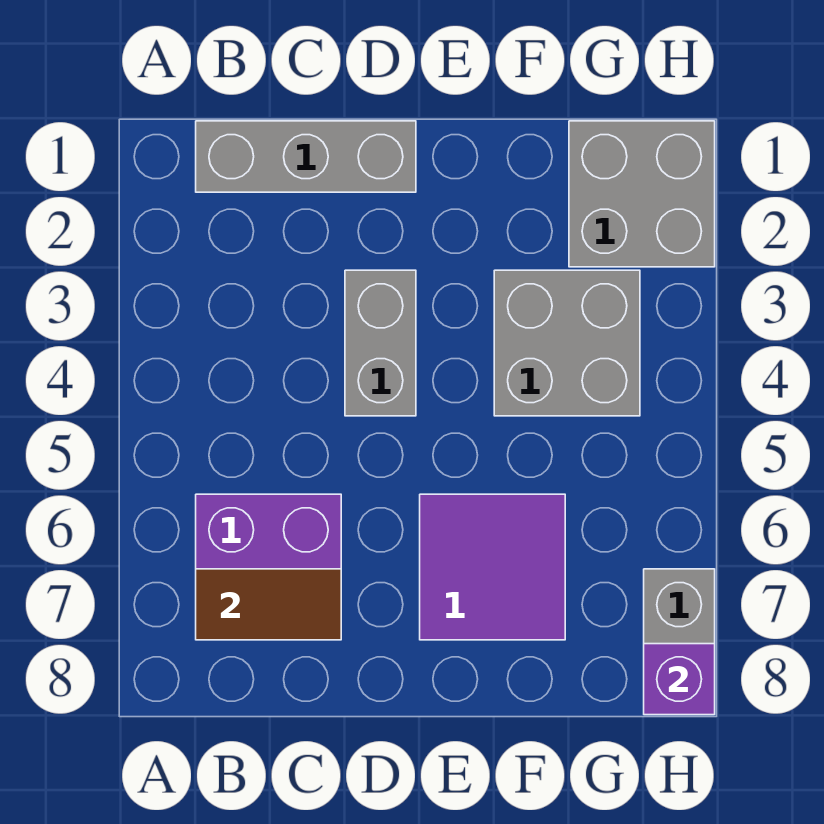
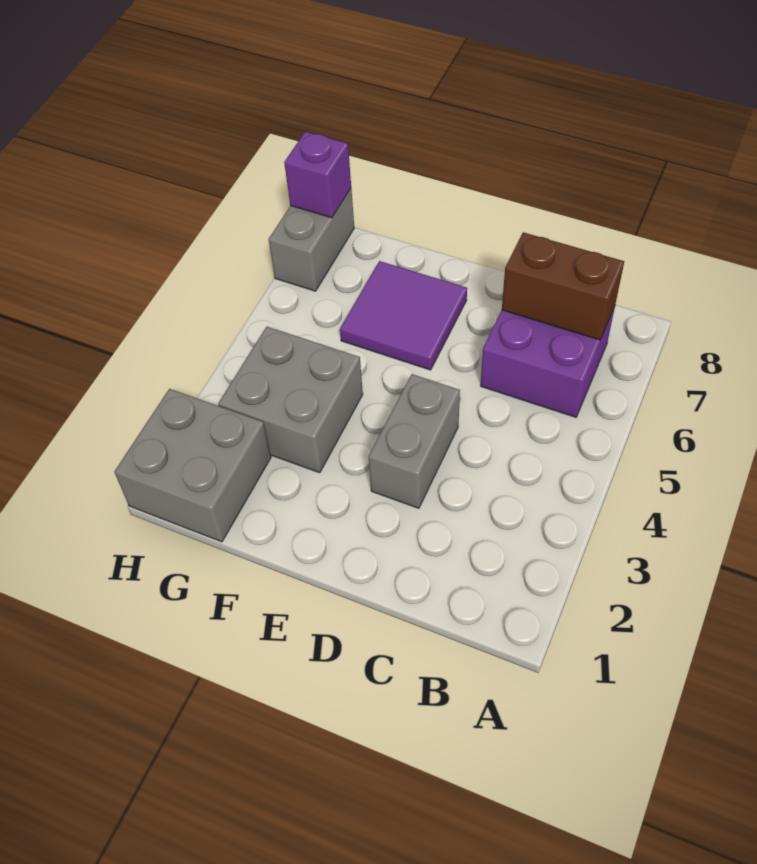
grey 1x3 brick [196,121,416,192] -> none
brown 1x2 tile [196,569,341,640] -> brown 1x2 brick [502,232,624,340]

